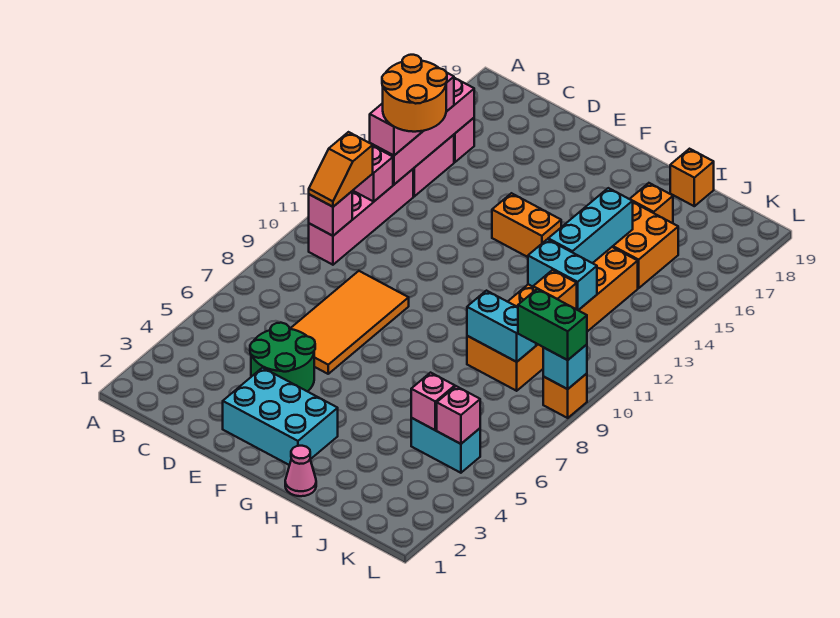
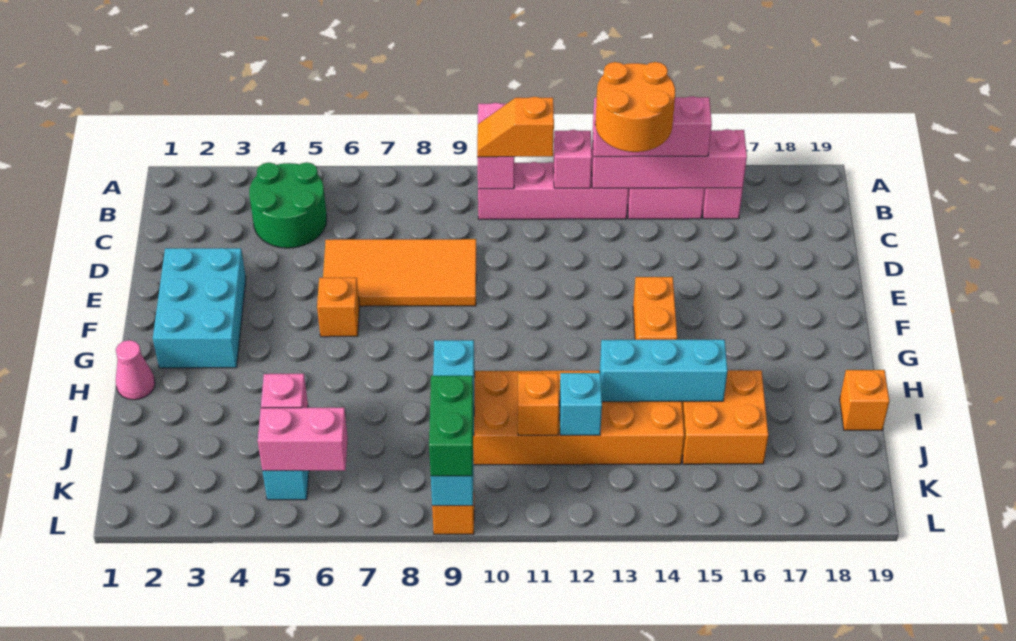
pink 1x1 brick [309,192,352,236] -> pink 1x2 brick [477,103,514,189]
green 2x2 round brick [250,323,315,392] -> green 2x2 round brick moved to [249,162,327,248]
cyan 1x2 brick [528,239,597,310] -> cyan 1x1 brick [559,373,602,435]
orange 1x1 brick [630,183,673,223] -> orange 1x1 brick moved to [317,278,359,337]
pink 1x1 brick [437,386,480,444] -> pink 1x2 brick [258,408,348,471]

